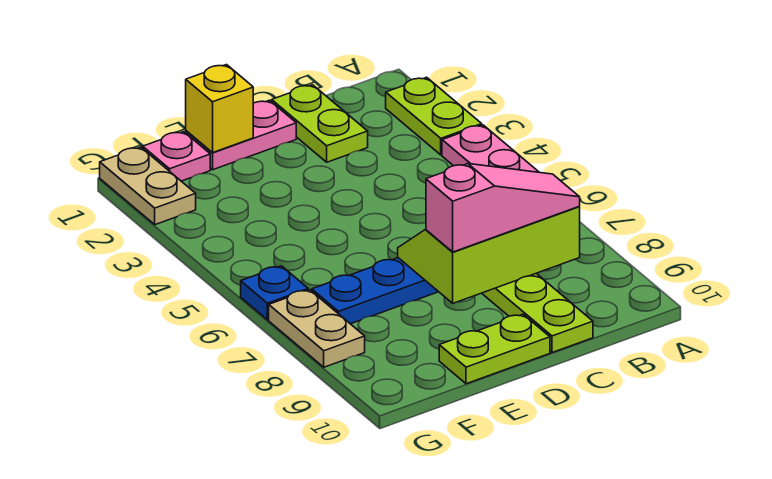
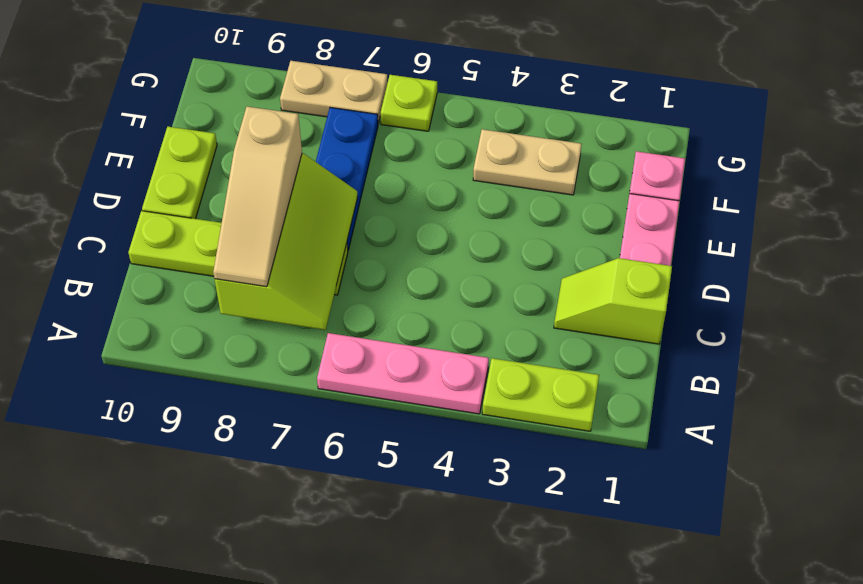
pink 1x3 slope [426,164,580,252] -> tan 1x3 slope [213,106,302,287]
lime 1x2 plate [272,85,368,162] -> lime 1x2 slope [554,258,672,344]
yellow 1x1 brick [186,65,253,152] -> none
tan 1x2 plate [100,147,196,225] -> tan 1x2 plate moved to [473,129,582,195]
blue 1x1 plate [241,266,308,320] -> lime 1x1 plate [381,75,437,131]

